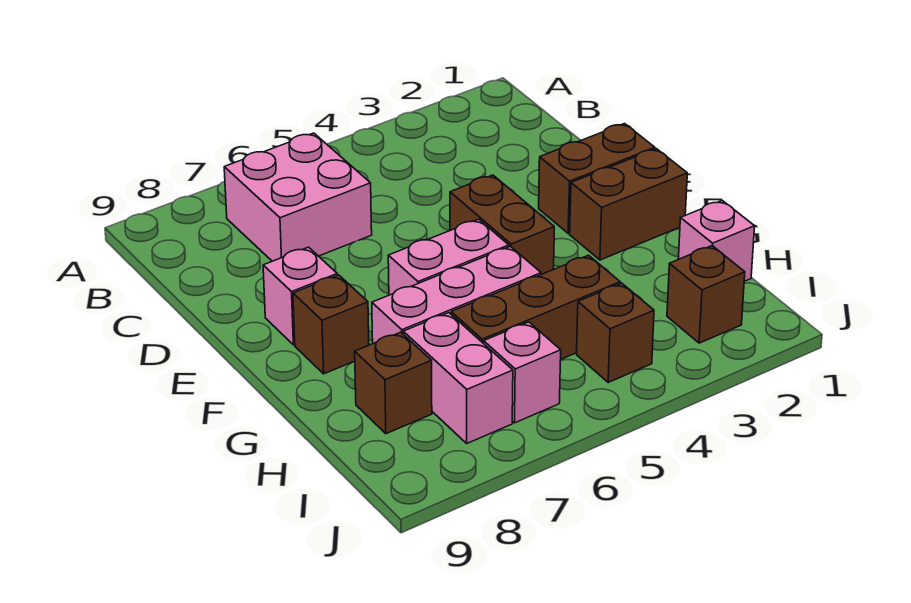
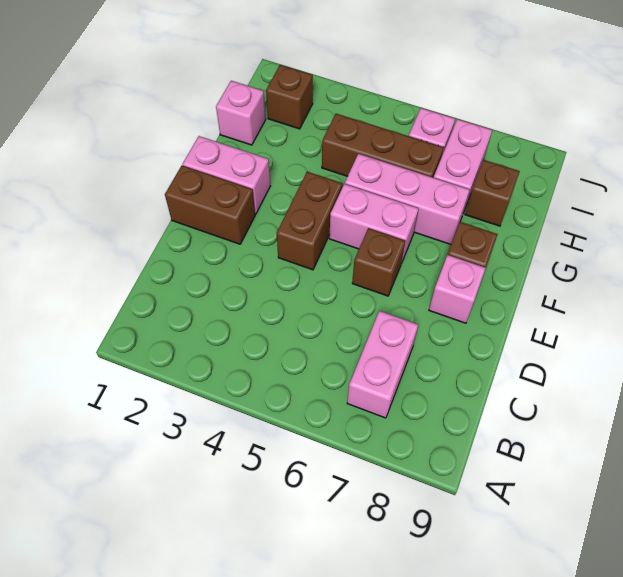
pink 2x2 brick [224,133,372,261] -> pink 1x2 brick [347,311,418,418]
brown 1x2 brick [570,149,687,260] -> pink 1x2 brick [183,136,270,214]
brown 1x1 brick [577,283,654,382] -> brown 1x1 brick moved to [352,228,405,296]

